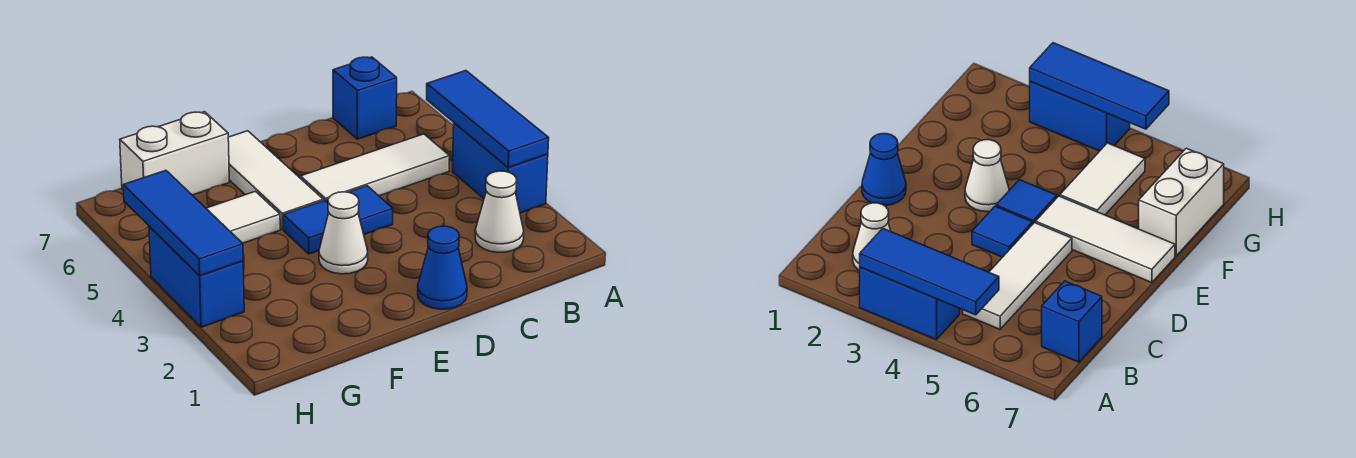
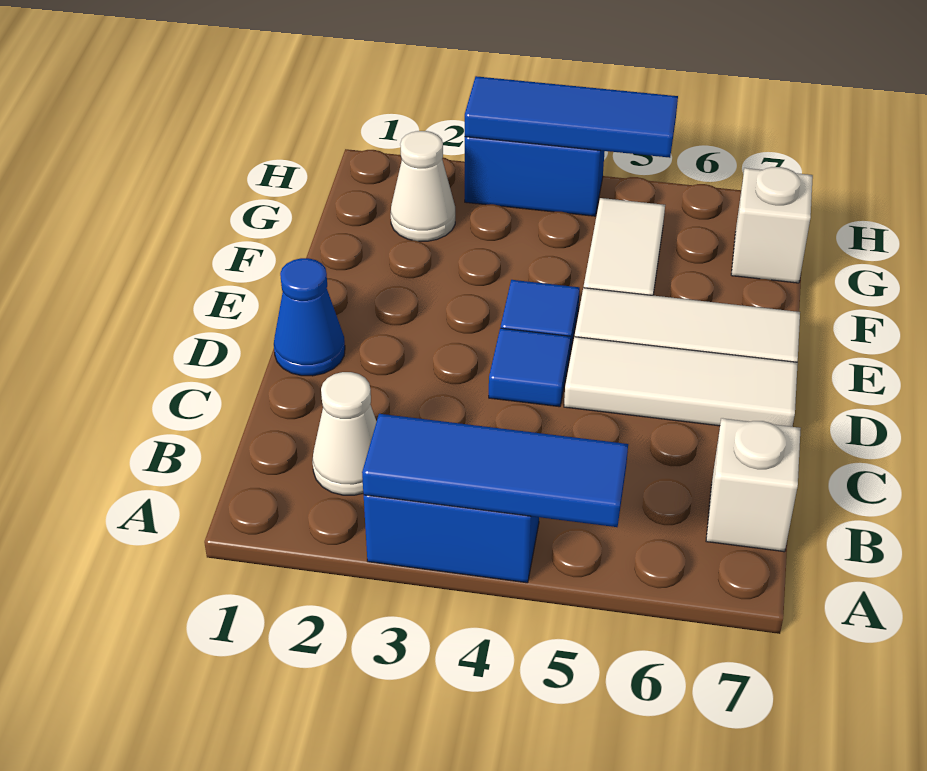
white 1x3 tile [301,134,450,202] -> white 1x3 tile turned to [564,337,798,427]
blue 1x1 brick [333,57,397,139] -> white 1x1 brick [706,418,801,552]
white 1x1 cone [319,192,368,274] -> white 1x1 cone moved to [391,131,455,241]
white 1x2 brick [120,112,229,195] -> white 1x1 brick [731,167,813,283]

